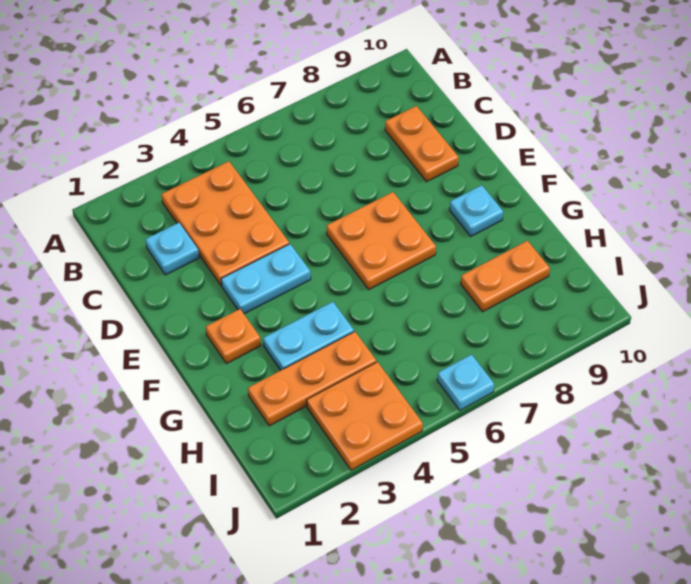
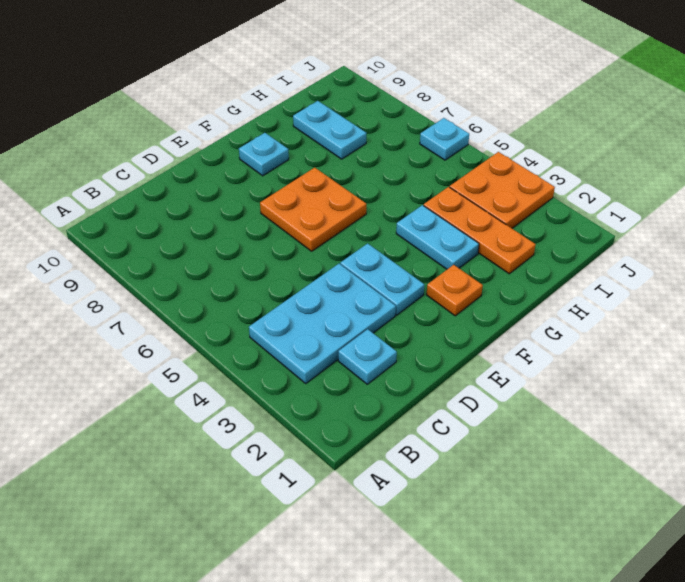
orange 2x3 plate [161,161,289,286] -> cyan 2x3 plate [249,264,396,383]
orange 1x2 plate [385,106,459,182] -> none
orange 1x2 plate [461,241,550,312] -> cyan 1x2 plate [293,101,367,159]

